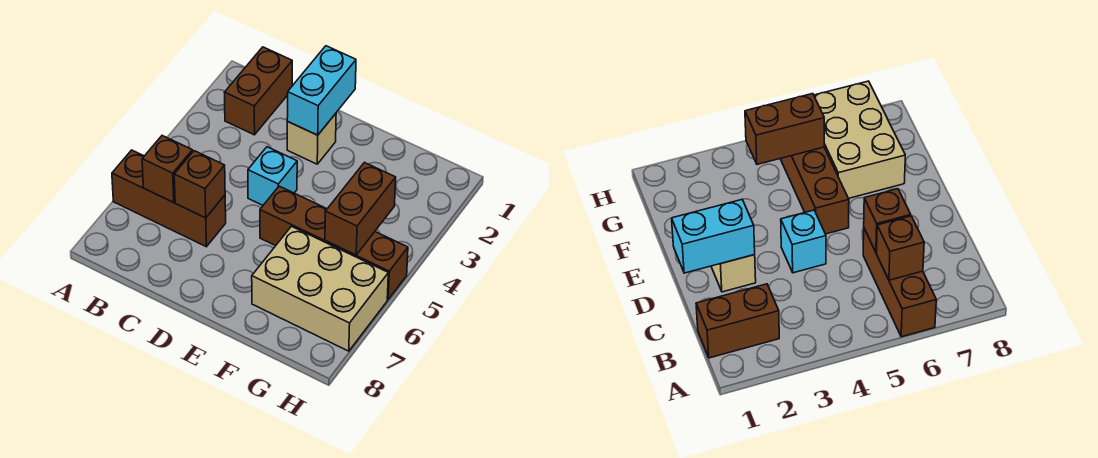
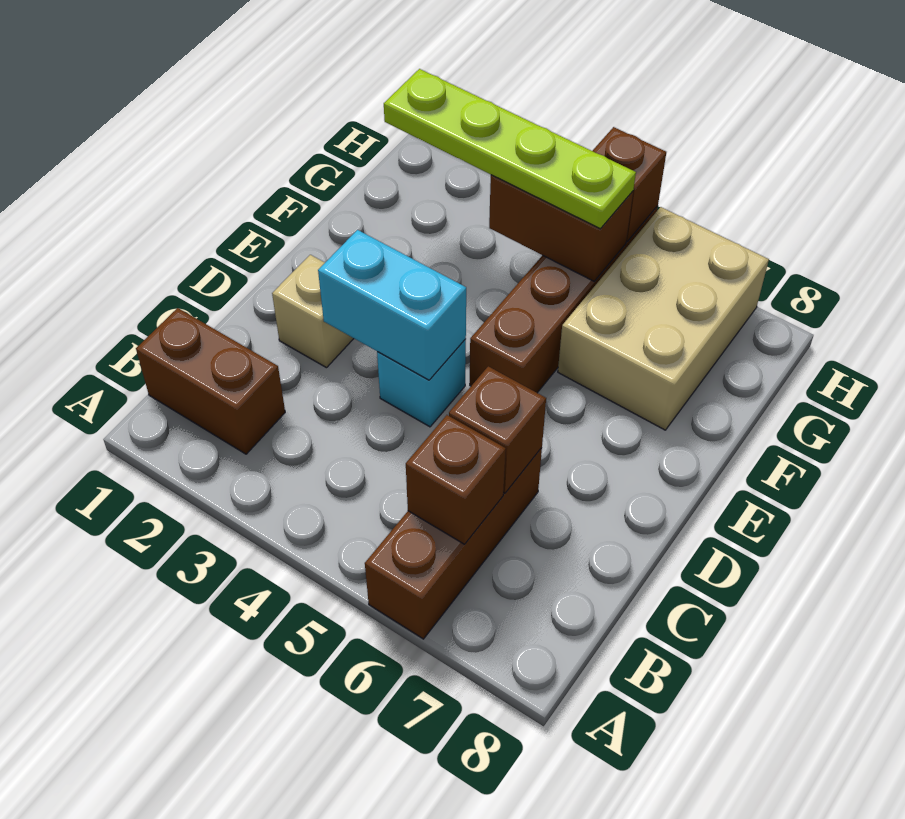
cyan 1x2 brick [287,46,356,135] -> cyan 1x2 brick moved to [318,230,466,380]
none -> lime 1x4 plate [384,69,636,229]
none -> brown 1x1 brick [593,127,666,241]

